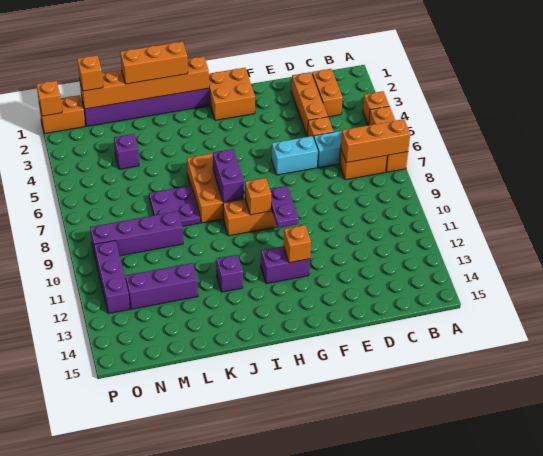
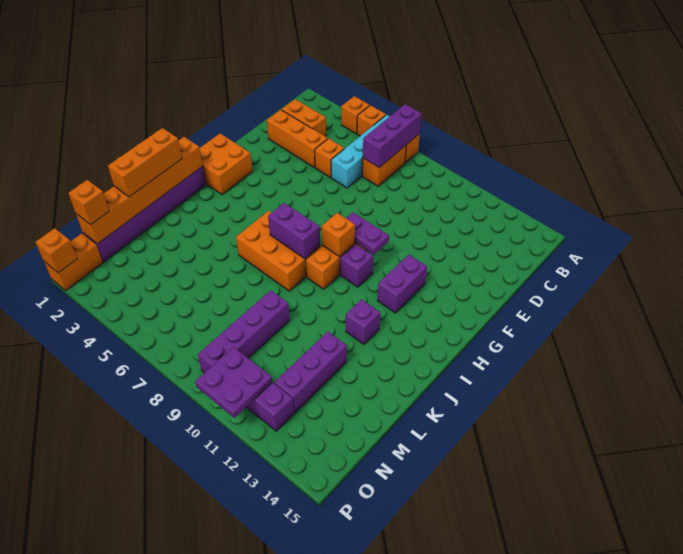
orange 1x3 brick [341,119,410,163] -> purple 1x3 brick [363,104,422,167]
cyan 1x2 brick [272,136,318,175] -> none
orange 1x1 brick [283,225,311,263] -> none
purple 2x2 plate [149,186,200,226] -> purple 2x2 plate moved to [195,347,272,418]
purple 1x1 brick [114,134,139,169] -> purple 1x1 brick moved to [340,244,373,287]

